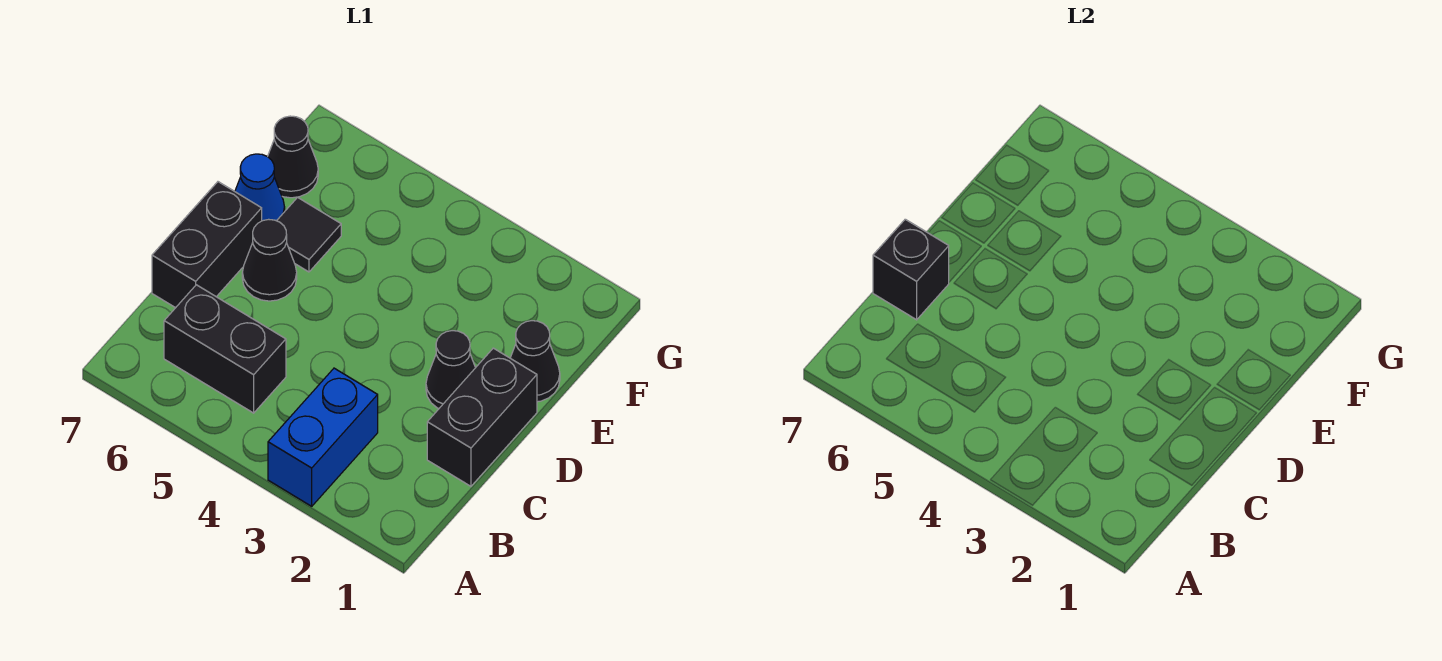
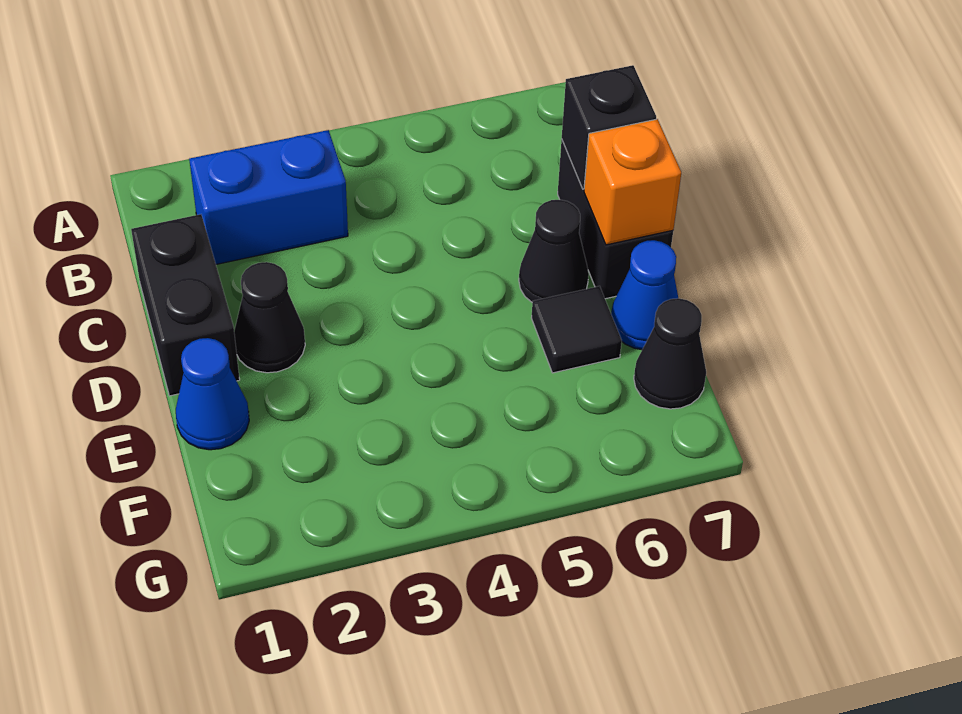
blue 1x2 brick [268,368,378,506] -> blue 1x2 brick turned to [189,130,348,264]
black 1x2 brick [164,285,286,413] -> none
none -> orange 1x1 brick [584,119,681,245]
black 1x1 cone [510,321,560,402] -> blue 1x1 cone [176,338,249,450]

